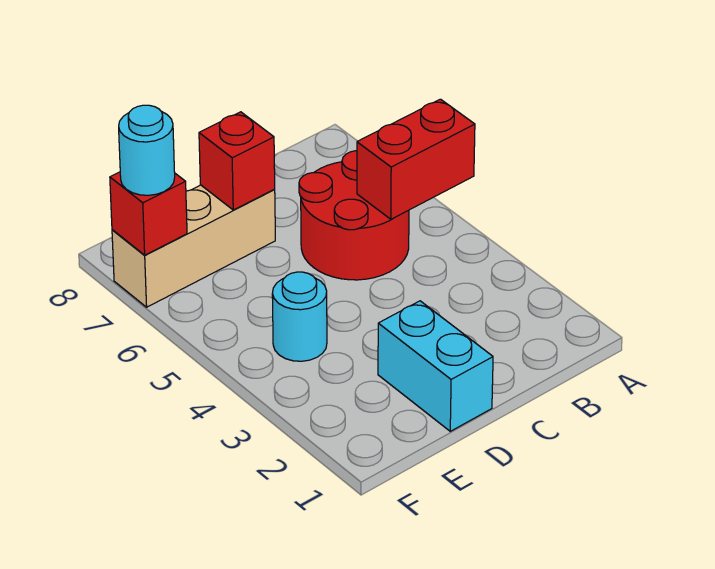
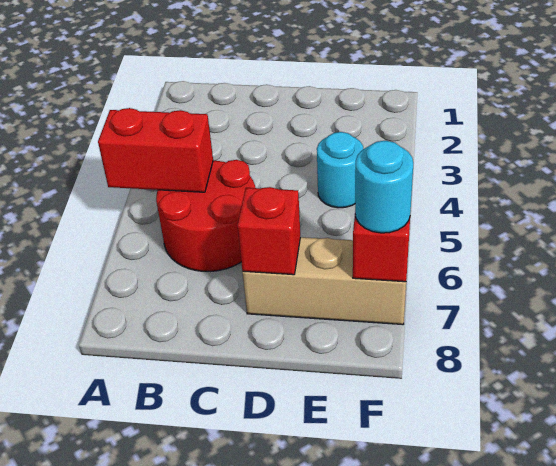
cyan 1x2 brick [378,301,493,431] -> none

